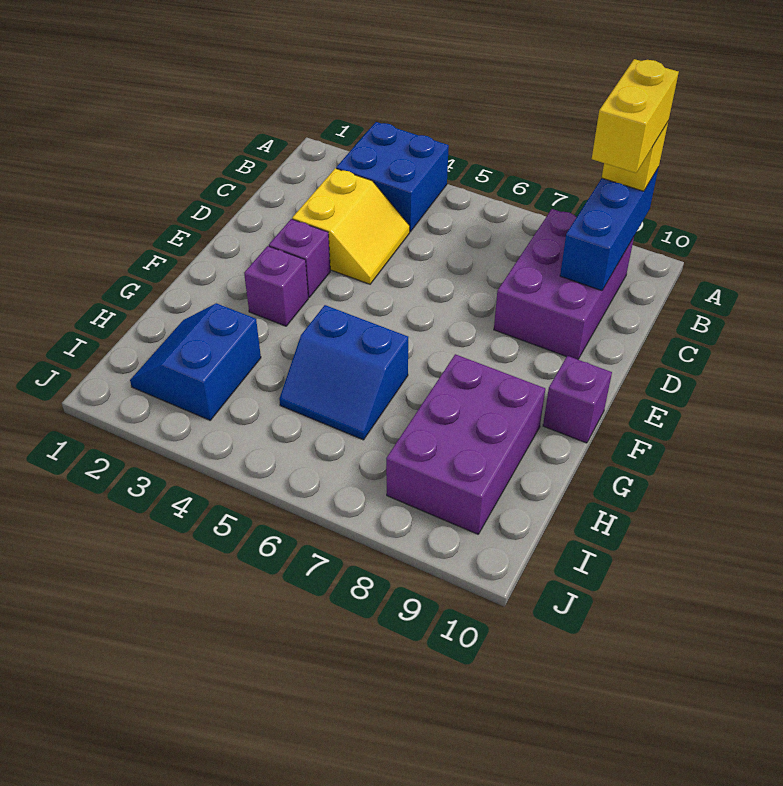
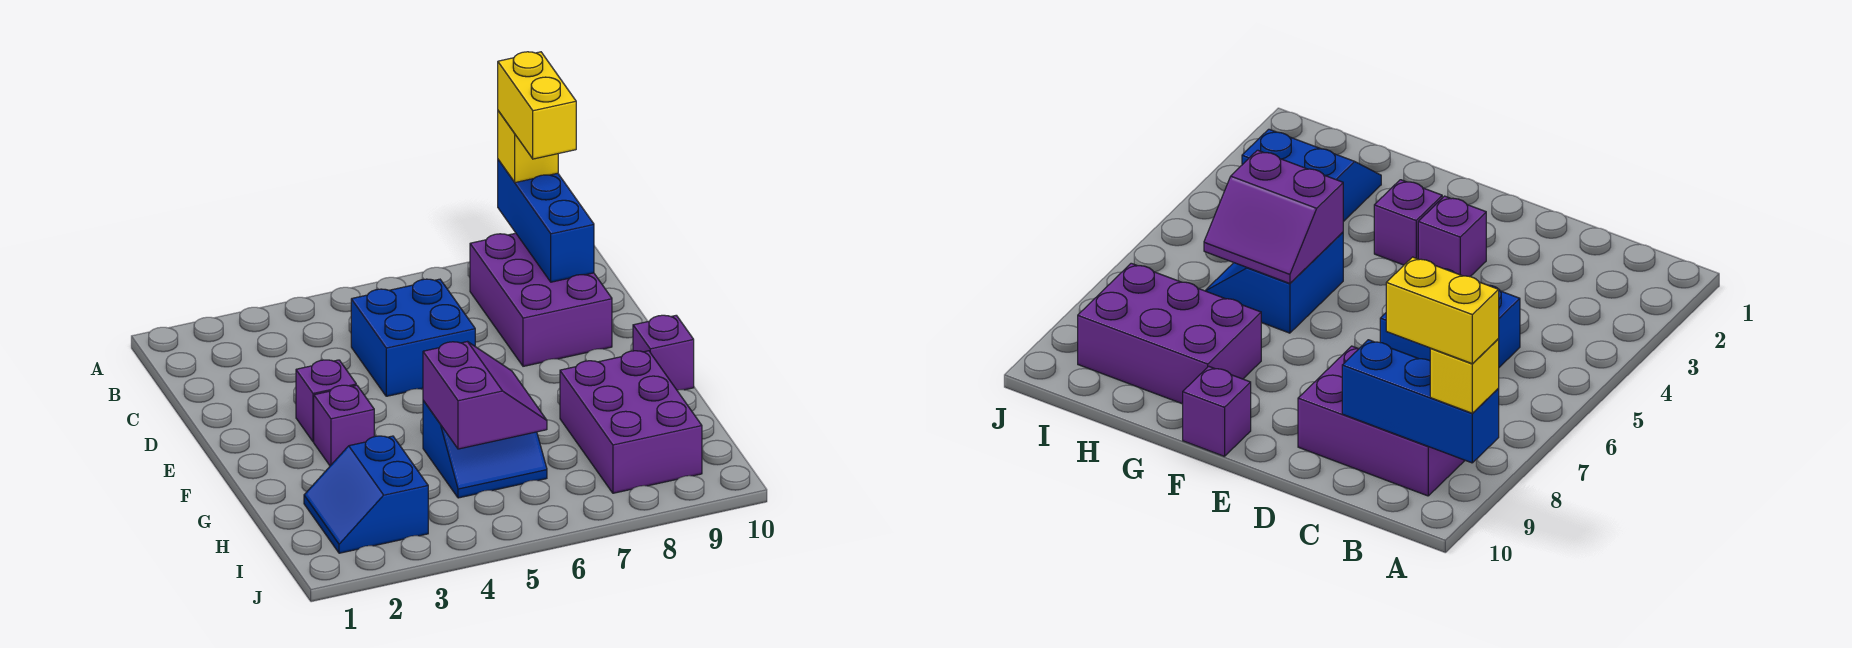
blue 2x2 brick [336,122,449,232] -> blue 2x2 brick moved to [351,279,475,396]
yellow 2x2 slope [292,168,410,284] -> none
none -> purple 2x2 slope [423,342,547,449]

